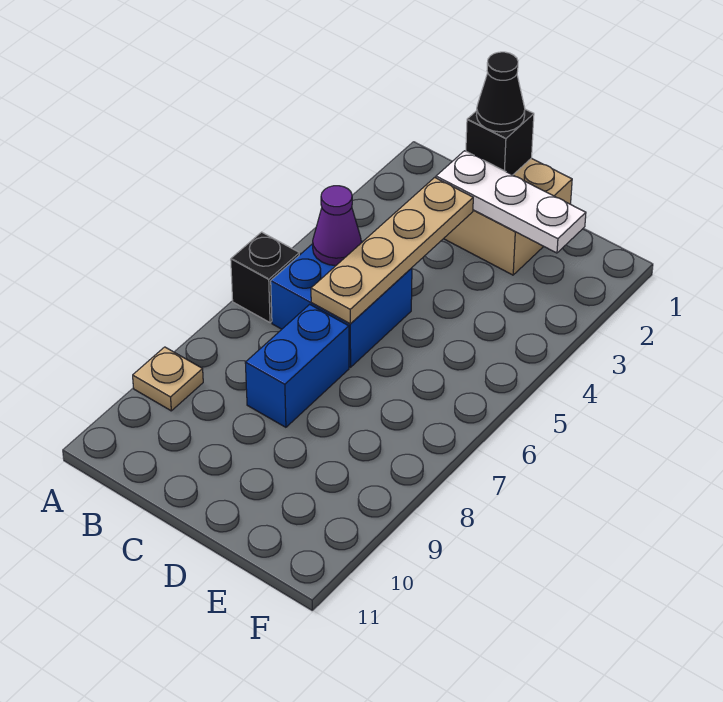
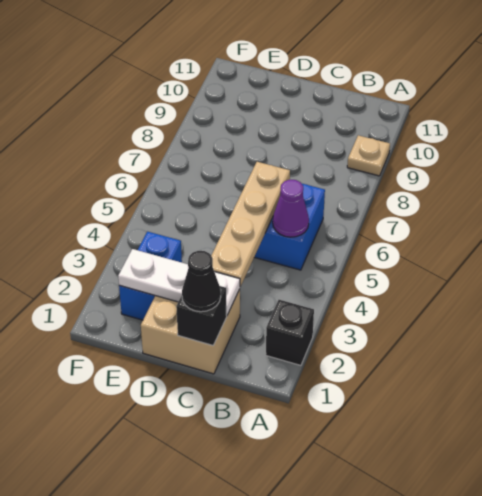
black 1x1 brick [231,232,299,322] -> black 1x1 brick moved to [266,300,314,365]
blue 1x2 brick [245,304,349,427] -> blue 1x2 brick moved to [119,232,182,320]

